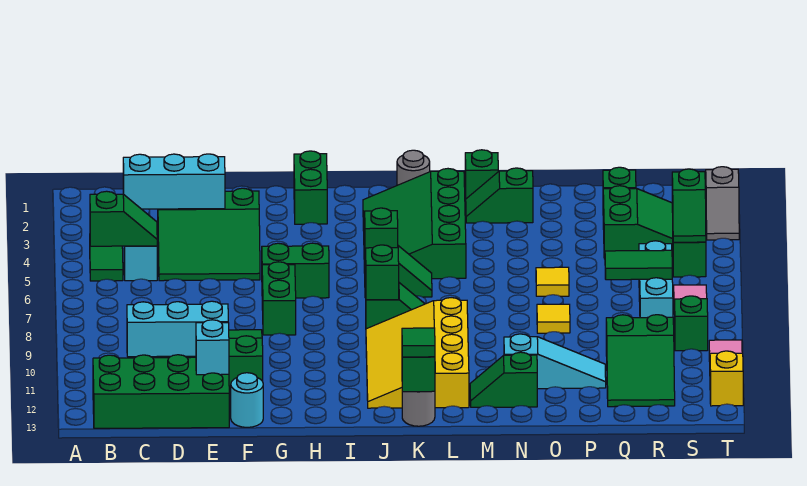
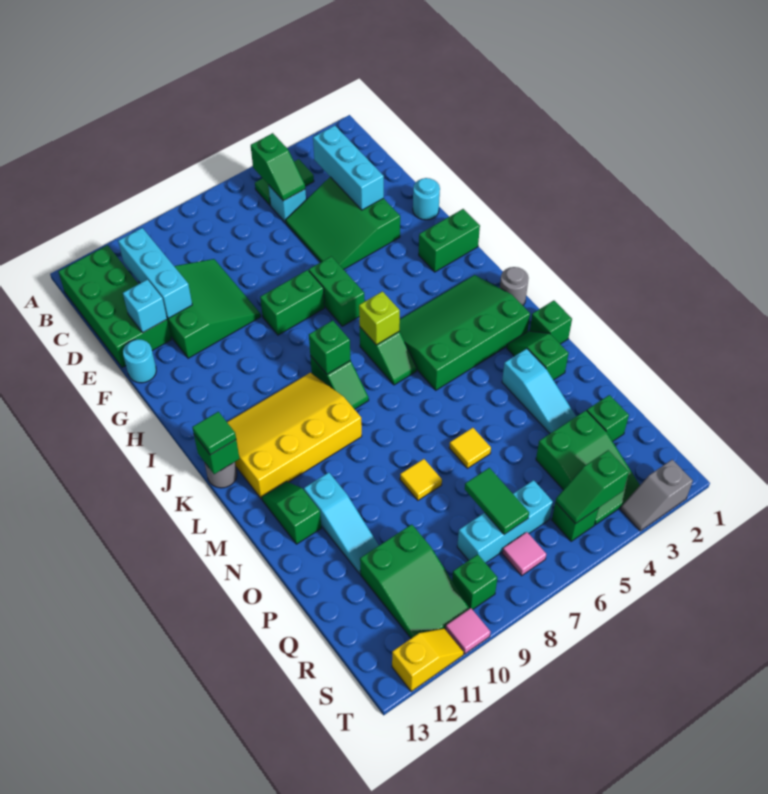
none -> cyan 1x1 round brick [413,178,440,220]
green 1x1 brick [365,208,398,263] -> lime 1x1 brick [359,291,400,345]
none -> cyan 1x3 slope [502,349,576,433]
green 2x3 slope [606,315,675,407] -> green 2x3 slope turned to [360,524,469,638]

